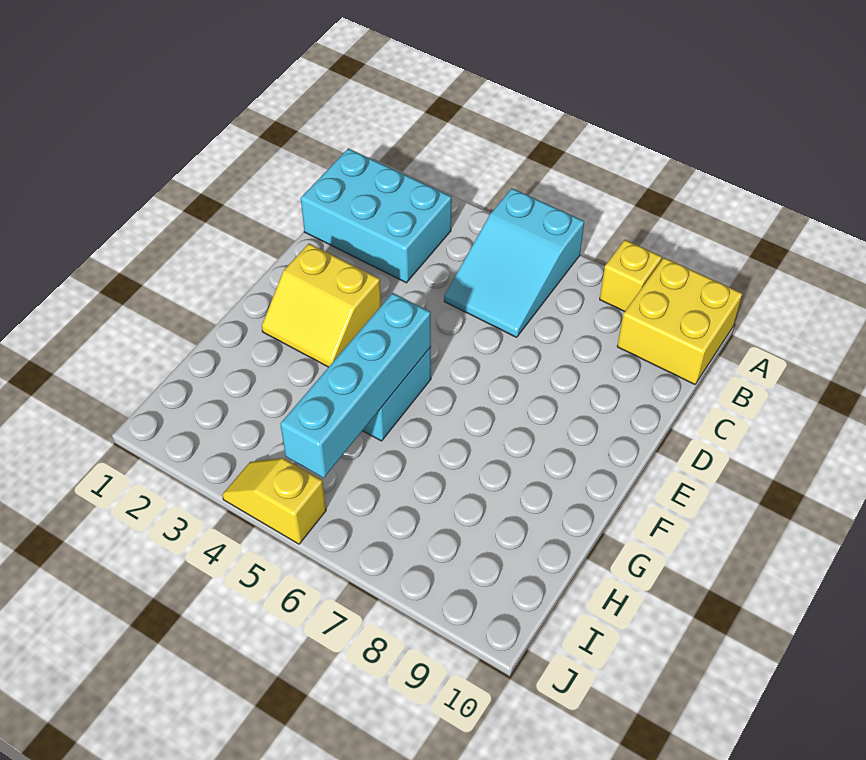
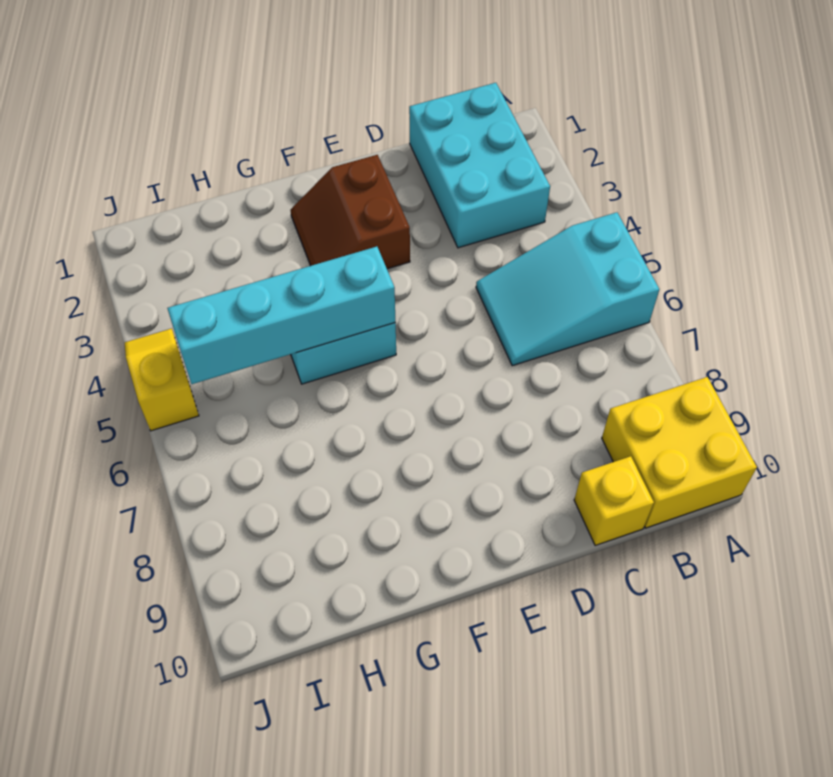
yellow 1x1 brick [600,240,662,312] -> yellow 1x1 brick moved to [574,456,654,546]
yellow 2x2 slope [262,244,381,367] -> brown 2x2 slope [291,155,410,269]

